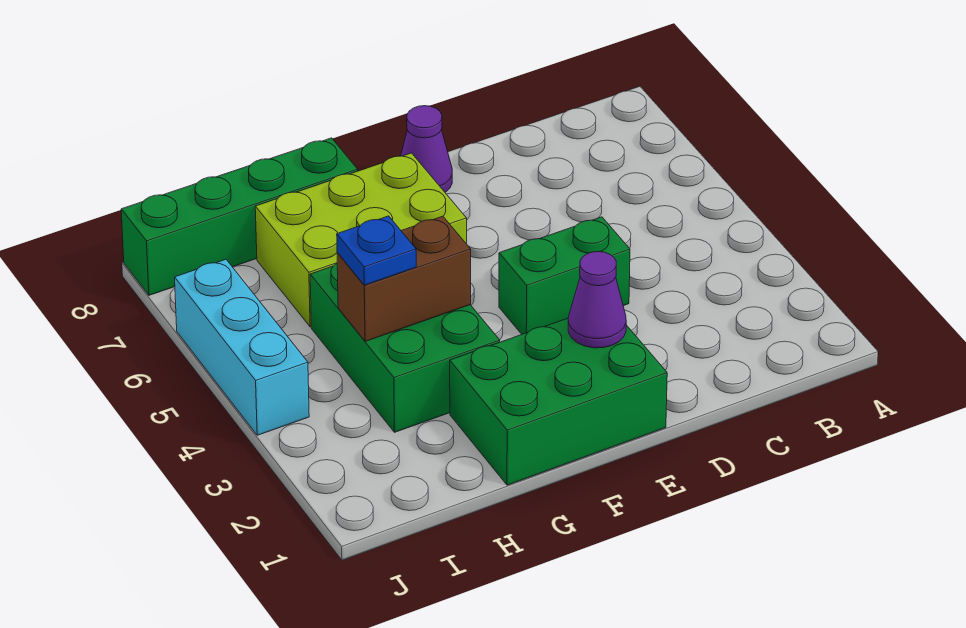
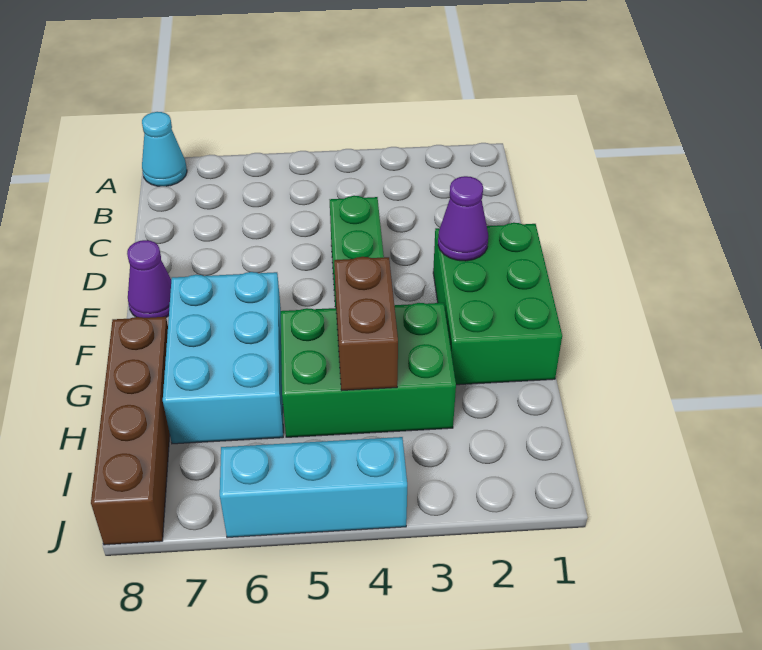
none -> cyan 1x1 cone [142,112,187,186]
lime 2x3 brick [255,153,467,327] -> cyan 2x3 brick [163,272,283,444]
green 1x4 brick [121,138,358,295] -> brown 1x4 brick [91,317,170,545]
blue 1x1 plate [337,216,416,285] -> none

